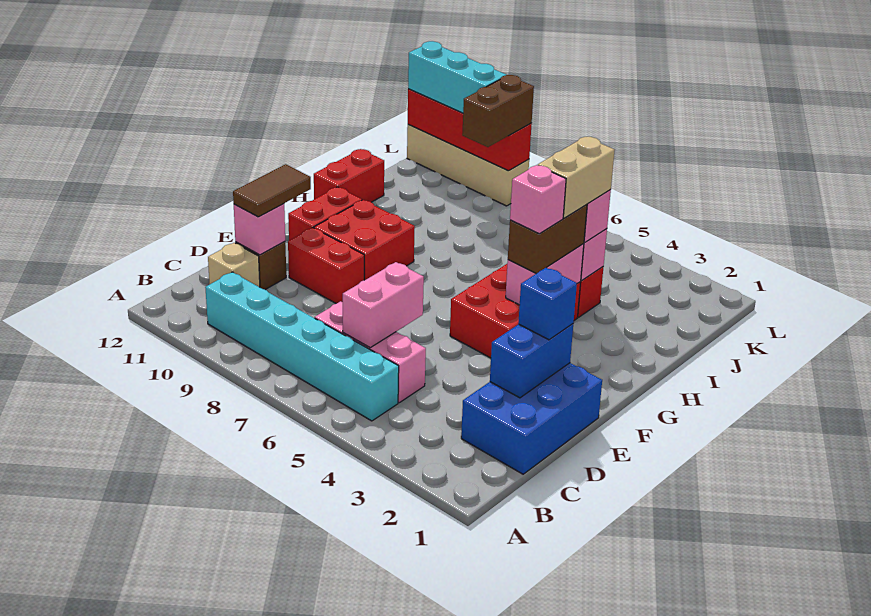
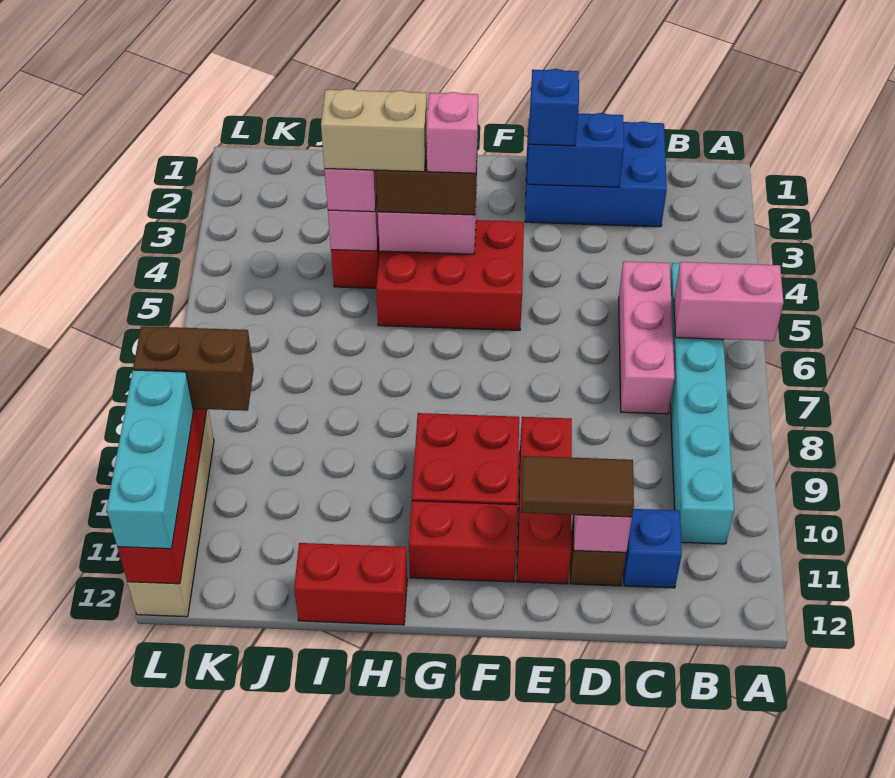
pink 1x2 brick [343,262,424,348] -> pink 1x2 brick moved to [674,262,784,341]
tan 1x1 brick [208,243,260,287] -> blue 1x1 brick [624,509,682,588]
red 1x2 brick [288,228,364,304] -> red 1x3 brick [517,417,572,584]

